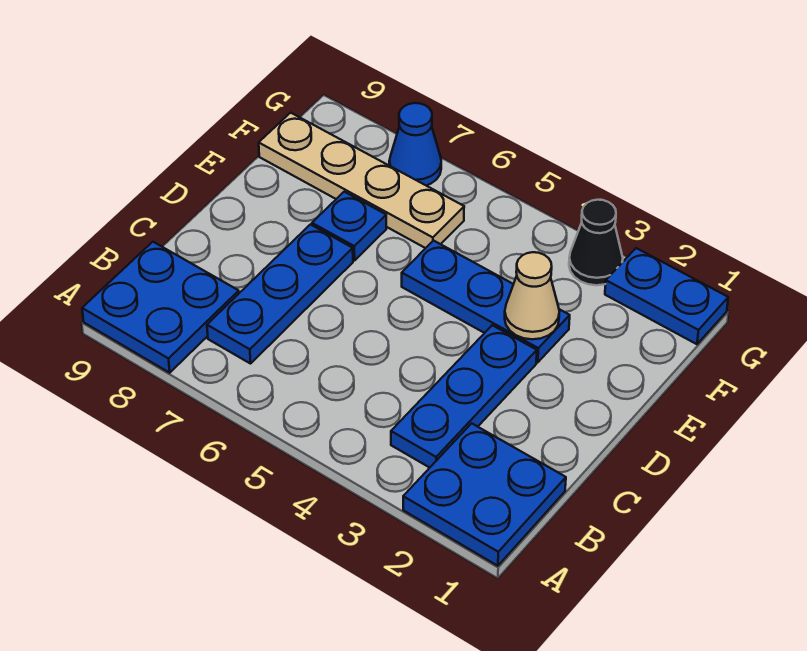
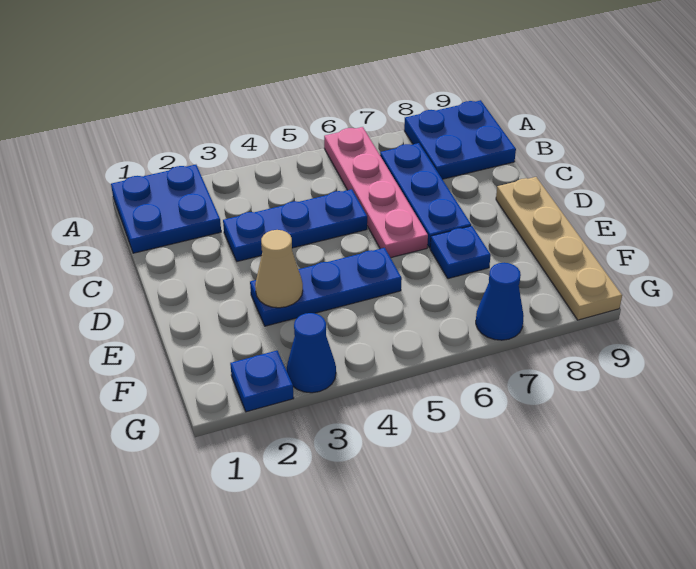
none -> pink 1x4 plate [324,127,428,258]
blue 1x3 plate [391,325,537,468] -> blue 1x3 plate turned to [223,189,367,261]
tan 1x4 plate [259,113,464,248] -> tan 1x4 plate turned to [496,177,622,320]
blue 1x2 plate [605,248,728,344] -> blue 1x1 plate [230,351,294,412]
black 1x1 cone [569,200,623,285] -> blue 1x1 cone [287,313,336,393]

